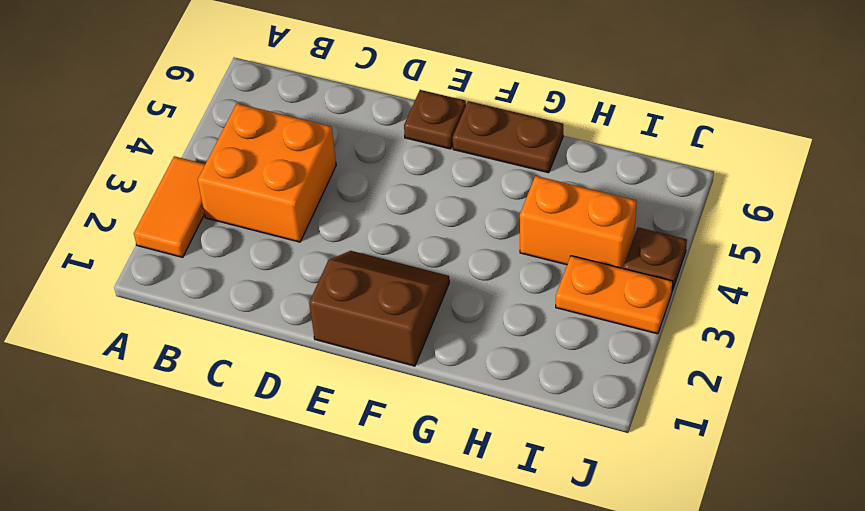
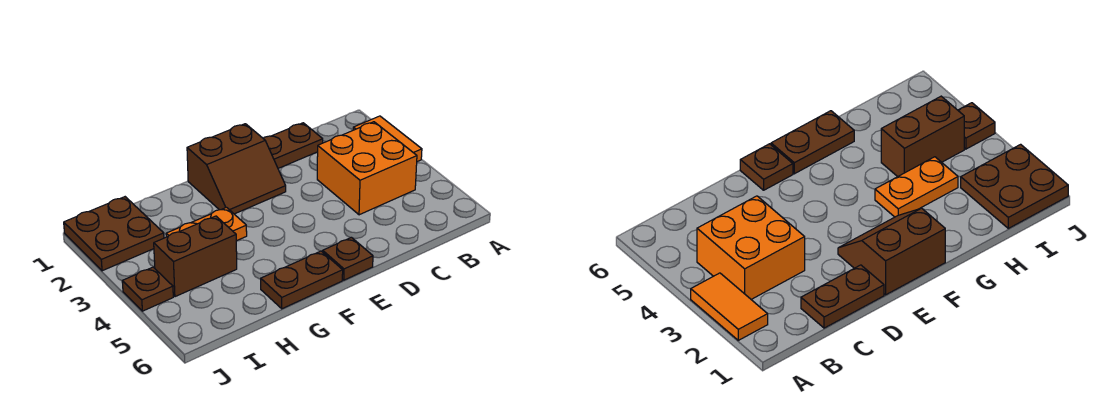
none -> brown 1x2 plate [263,123,323,168]
orange 1x2 brick [520,176,637,268] -> brown 1x2 brick [154,216,237,297]
none -> brown 2x2 plate [64,197,164,271]
orange 1x2 plate [556,256,673,334] -> orange 1x2 plate moved to [166,208,247,241]

